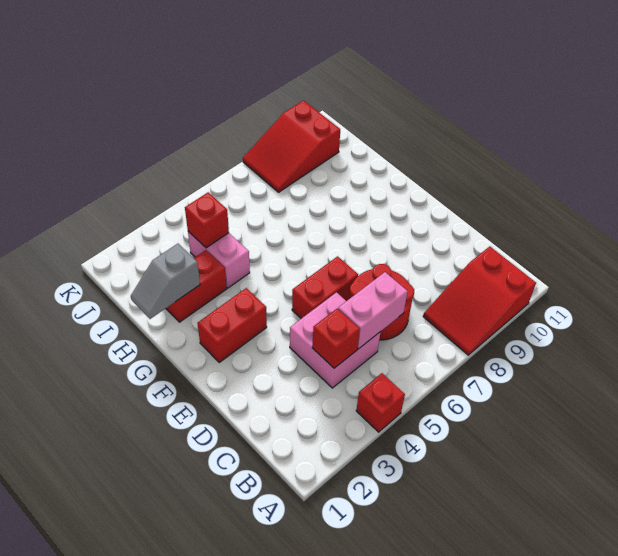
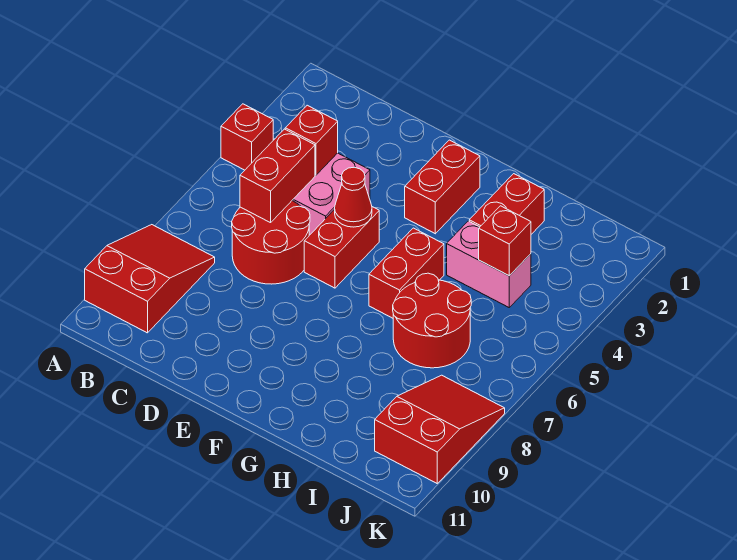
pink 1x2 brick [338,272,408,349] -> red 1x2 brick [240,129,315,223]
none -> red 1x1 cone [335,167,372,227]
none -> red 1x2 brick [369,228,444,318]
grey 1x2 slope [131,244,200,319] -> none
none -> red 2x2 round brick [393,273,471,368]

